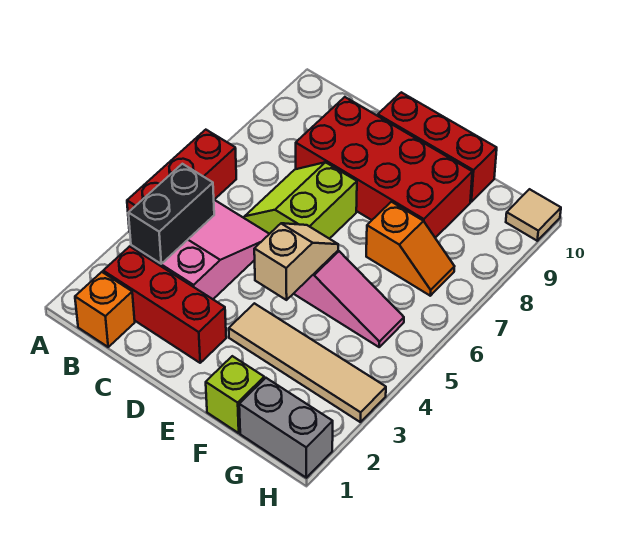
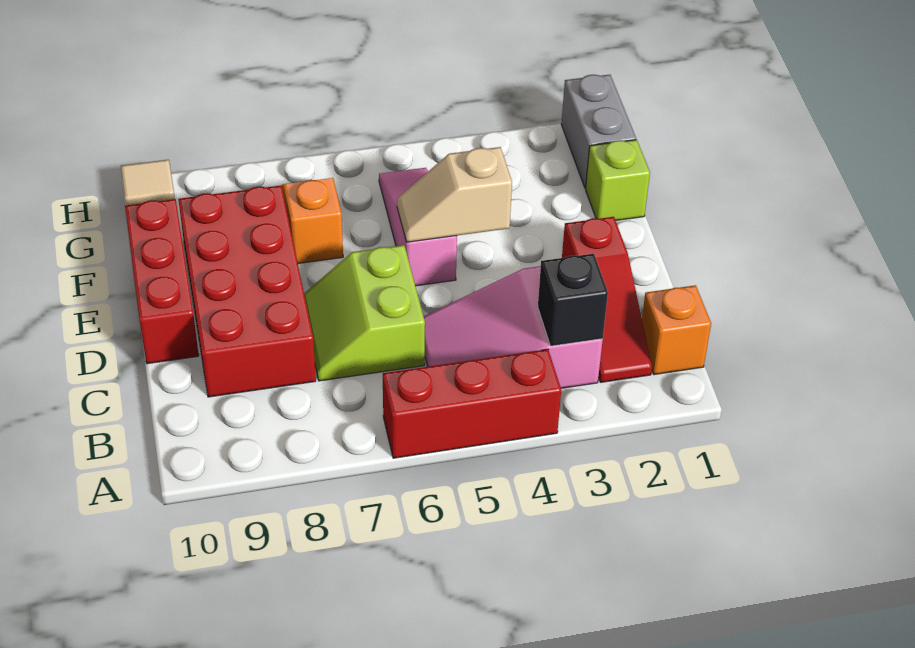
red 1x3 brick [103,246,226,363] -> red 1x3 slope [562,217,652,382]
black 1x2 brick [129,164,214,264] -> black 1x1 brick [538,254,608,346]
lime 2x2 slope [244,162,357,239] -> lime 2x2 slope turned to [304,245,425,381]
tan 1x4 tile [229,303,386,422] -> none

